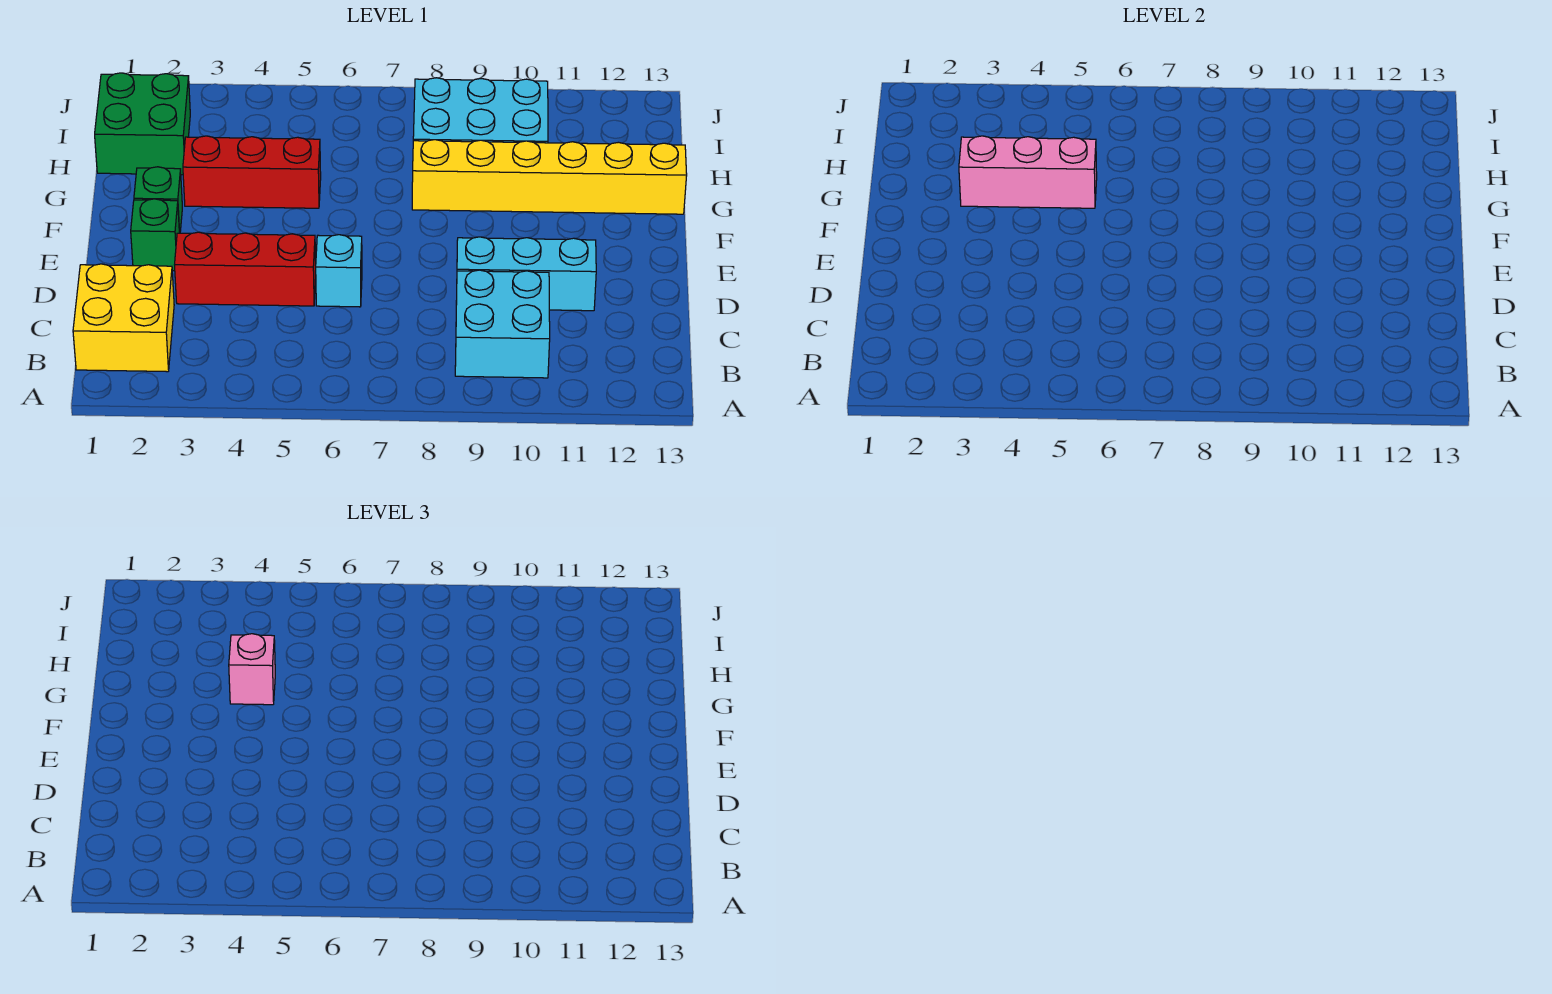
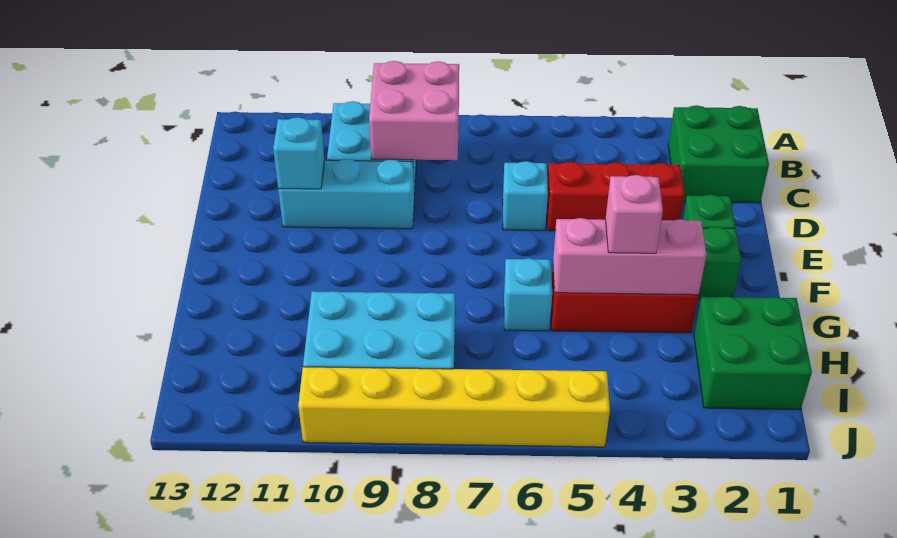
yellow 2x2 brick [73,264,174,372] -> green 2x2 brick [668,105,769,203]
none -> pink 2x2 brick [369,61,459,160]
none -> cyan 1x1 brick [273,117,325,189]
none -> cyan 1x1 brick [504,258,552,331]
yellow 1x6 brick [412,140,687,214] -> yellow 1x6 brick moved to [298,367,610,447]

